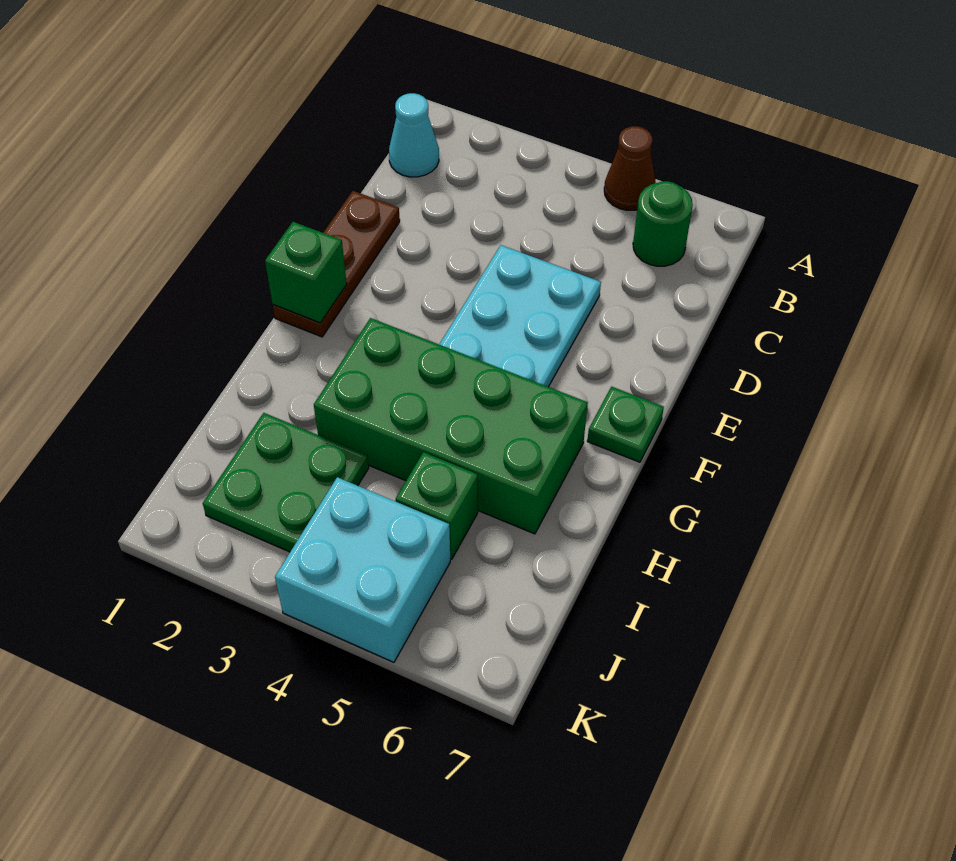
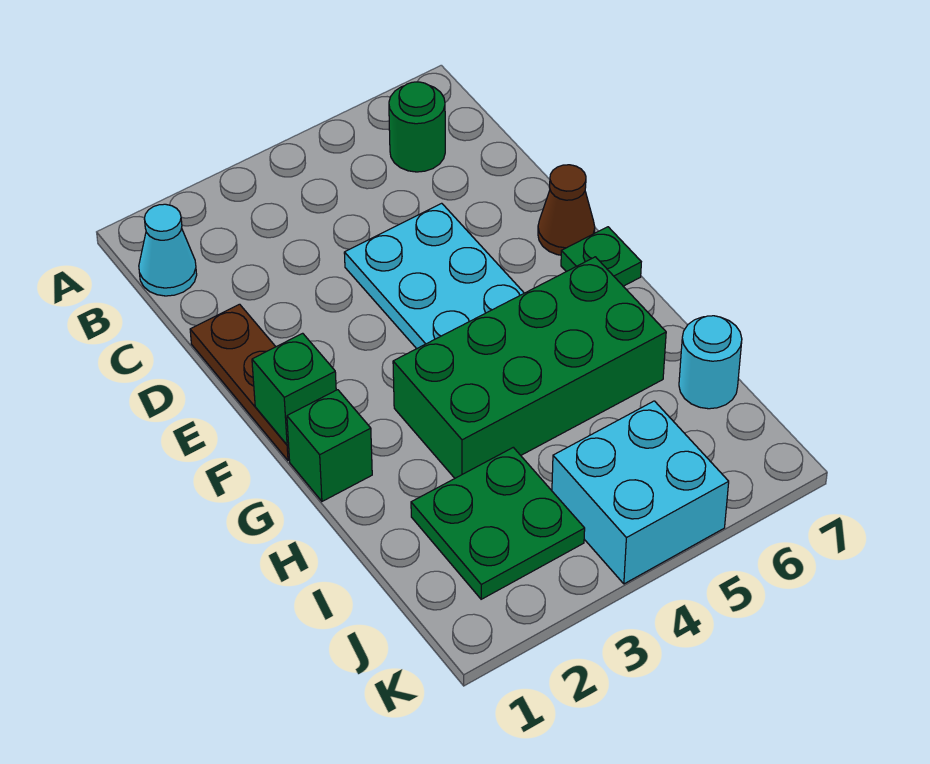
brown 1x1 cone [604,126,656,210] -> brown 1x1 cone moved to [538,165,595,255]
green 1x1 brick [396,452,478,559] -> green 1x1 brick moved to [287,390,372,501]
none -> cyan 1x1 round brick [679,316,742,409]

